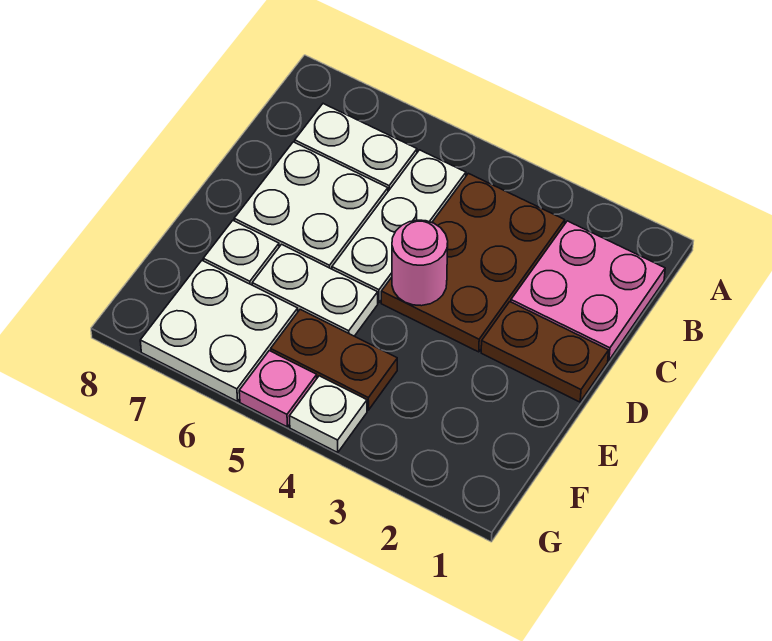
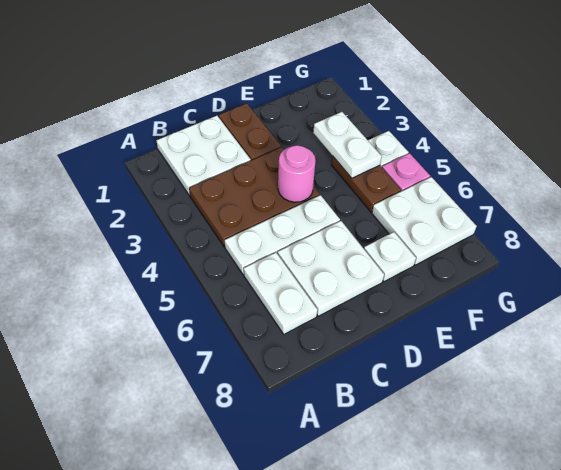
pink 2x2 plate [511,221,665,360] -> white 2x2 plate [156,116,251,195]
white 1x2 plate [252,244,378,336] -> white 1x2 plate moved to [313,112,382,178]

